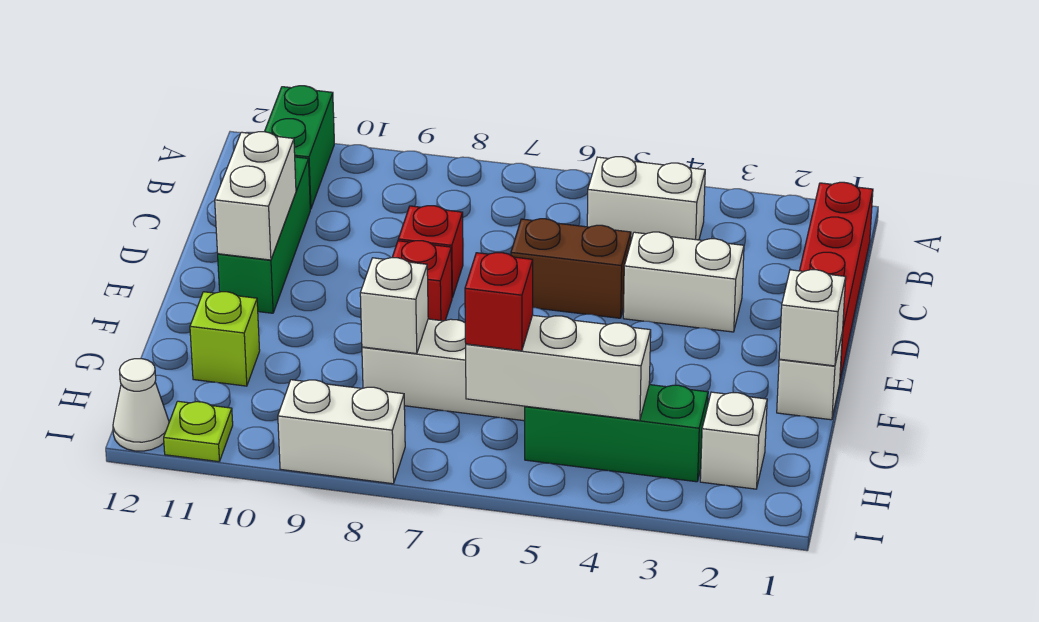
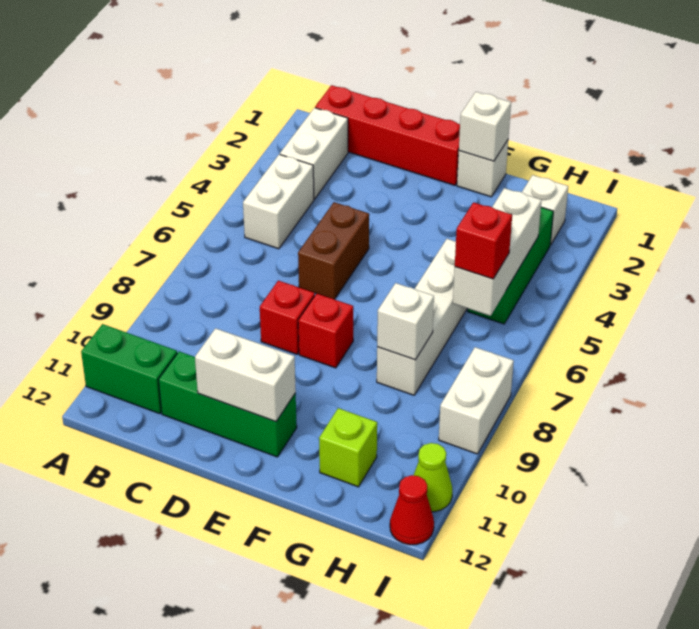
white 1x2 brick [623,232,744,332] -> white 1x2 brick moved to [280,108,348,199]
lime 1x1 plate [164,401,233,462] -> lime 1x1 cone [414,443,452,512]
white 1x1 cone [113,359,169,451] -> red 1x1 cone [390,475,434,545]

